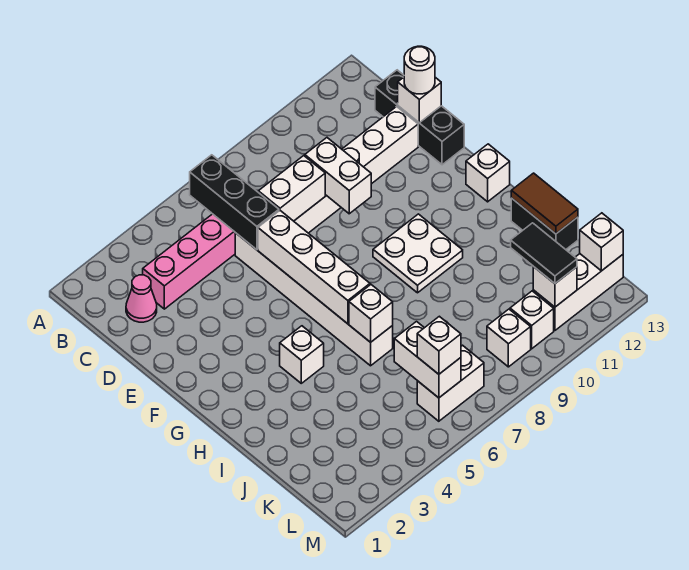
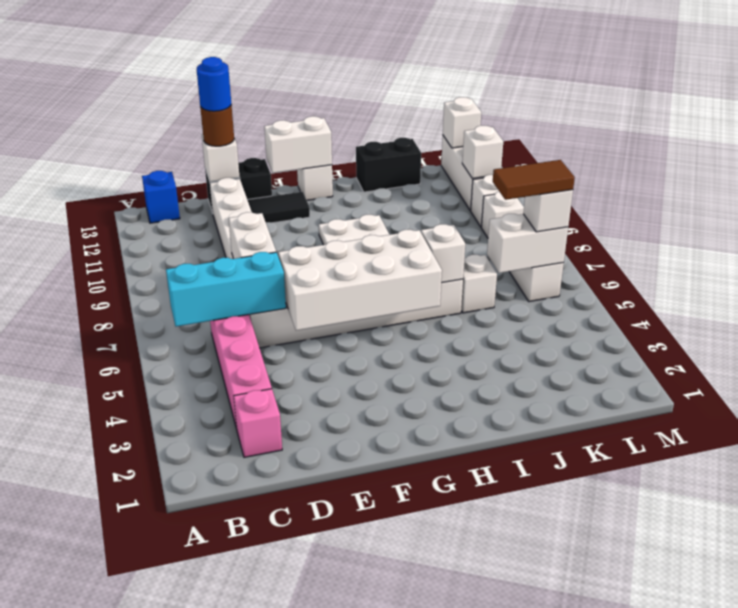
black 1x3 brick [190,155,279,250] -> cyan 1x3 brick [166,252,286,326]
none -> blue 1x1 brick [142,171,180,223]
pink 1x1 cone [126,275,157,322] -> pink 1x1 brick [234,389,282,457]
black 1x3 brick [375,70,464,165] -> black 1x2 brick [205,158,272,213]
white 1x2 brick [305,138,371,214] -> white 1x2 brick moved to [264,116,332,173]
white 1x1 round brick [404,46,435,94] -> brown 1x1 round brick [200,105,234,146]
none -> blue 1x1 round brick [197,57,231,111]
white 1x4 brick [258,211,370,324] -> white 2x4 brick [278,230,442,331]
white 1x1 brick [280,326,324,383] -> white 1x1 brick moved to [461,255,497,313]
brown 1x2 tile [511,173,578,234] -> brown 1x2 tile moved to [493,160,575,200]
black 1x2 tile [511,223,577,283] -> black 1x2 tile moved to [248,192,310,223]

